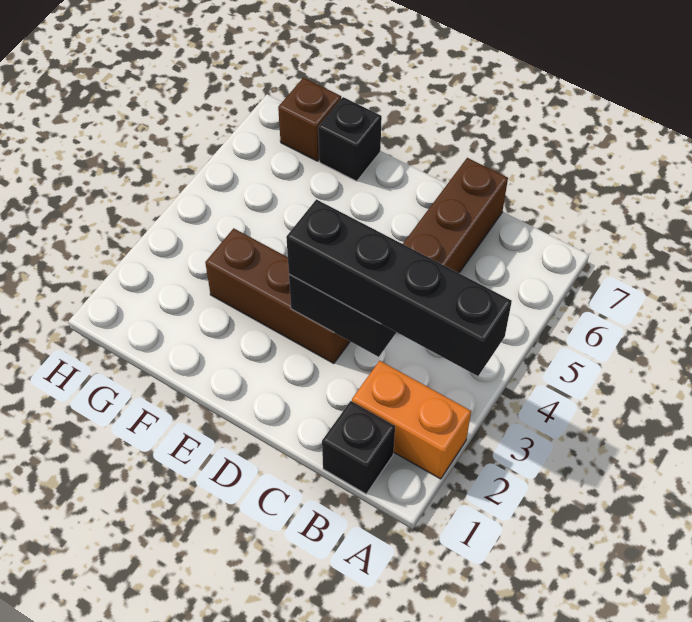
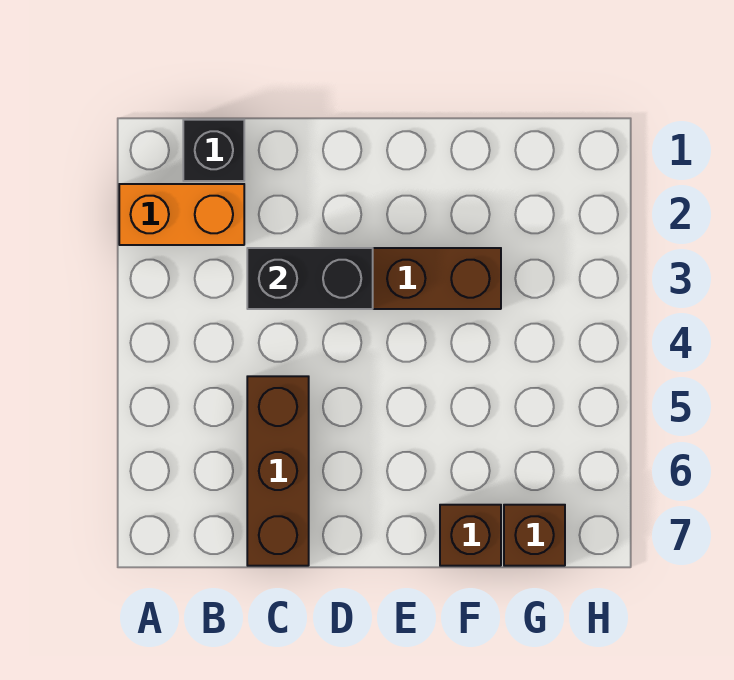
black 1x4 brick [286,199,512,376] -> none
black 1x1 brick [318,97,382,181] -> brown 1x1 brick [440,505,501,566]

